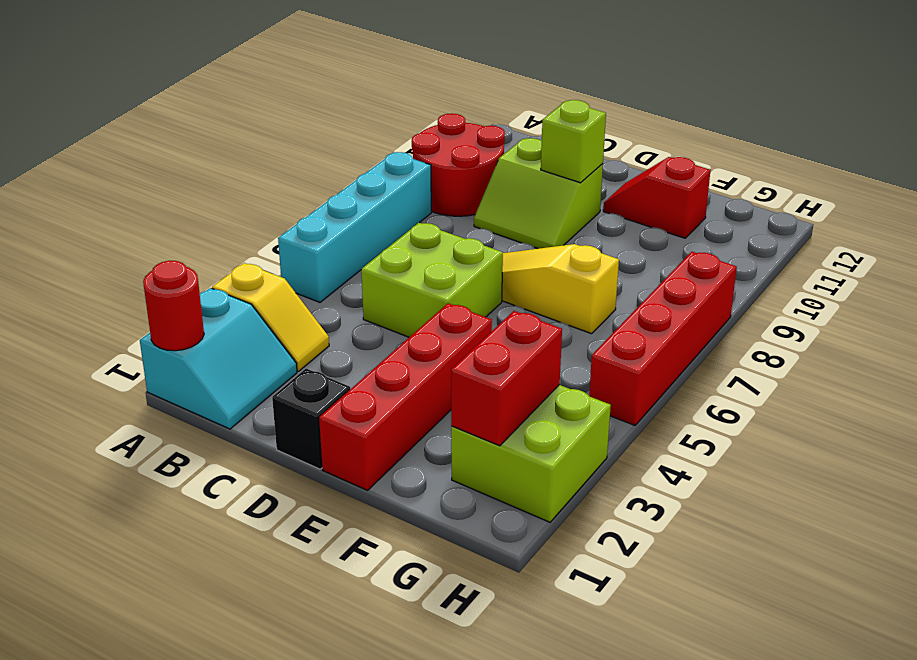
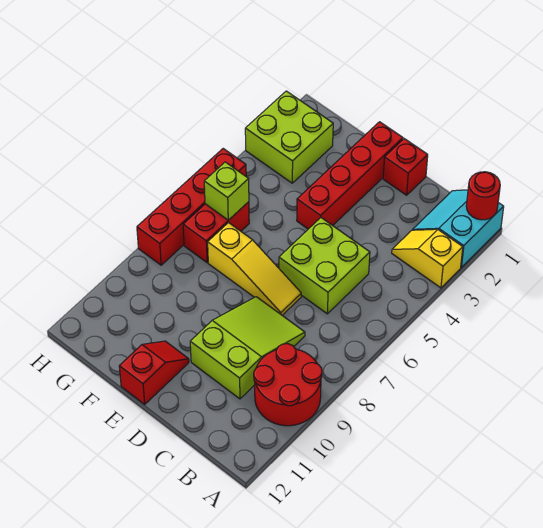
cyan 1x4 brick [278,152,431,302] -> none
lime 2x2 slope [474,138,603,249] -> lime 2x3 slope [190,297,305,399]
black 1x1 brick [272,369,350,469] -> red 1x1 brick [383,139,428,195]
lime 1x1 brick [541,100,606,183] -> lime 1x1 brick moved to [204,162,249,220]
red 1x2 slope [603,157,711,238] -> red 1x2 slope turned to [119,341,189,404]
red 1x2 brick [451,311,562,446] -> red 1x2 brick moved to [183,202,249,263]

